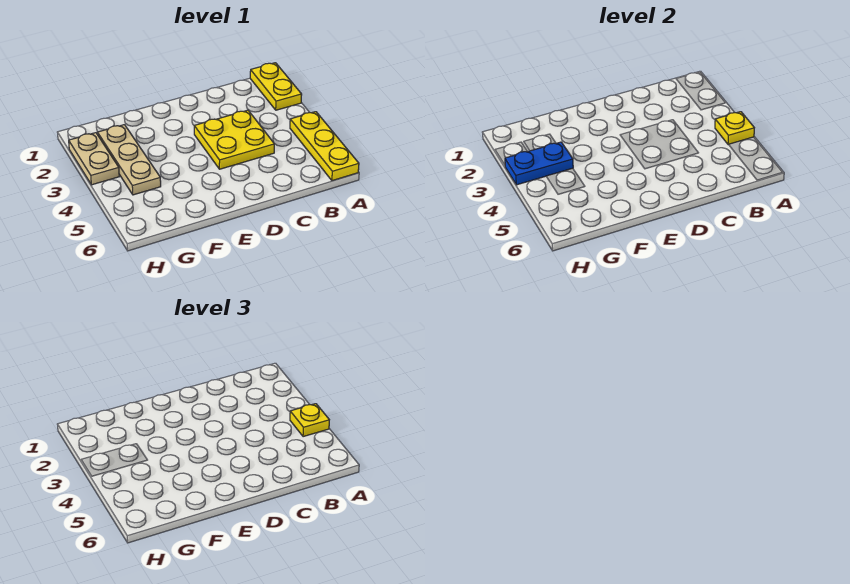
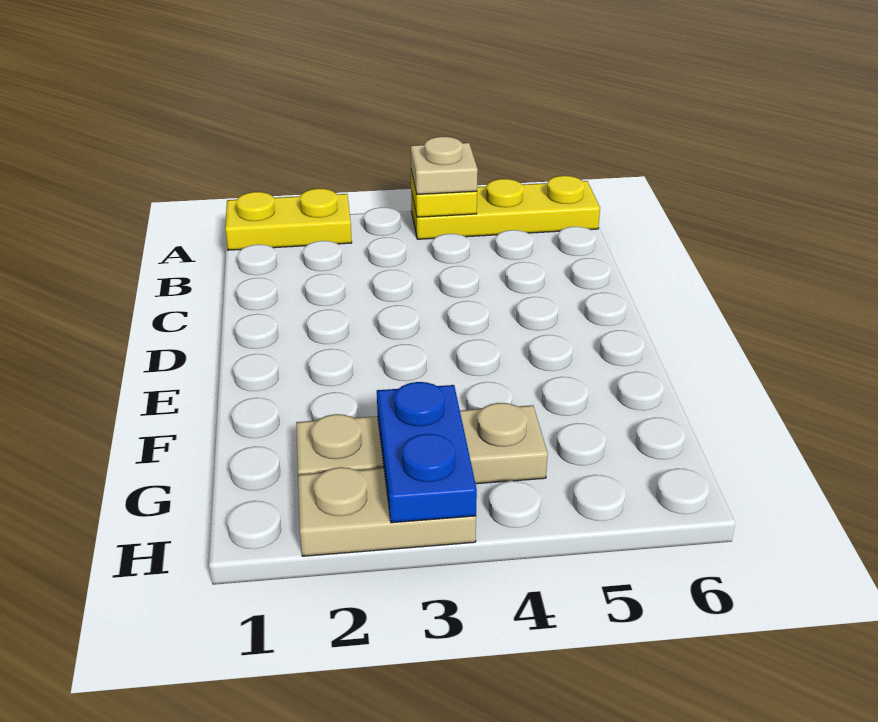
yellow 1x1 plate [290,404,329,437] -> tan 1x1 plate [411,137,478,194]
yellow 2x2 plate [194,110,274,169] -> none

